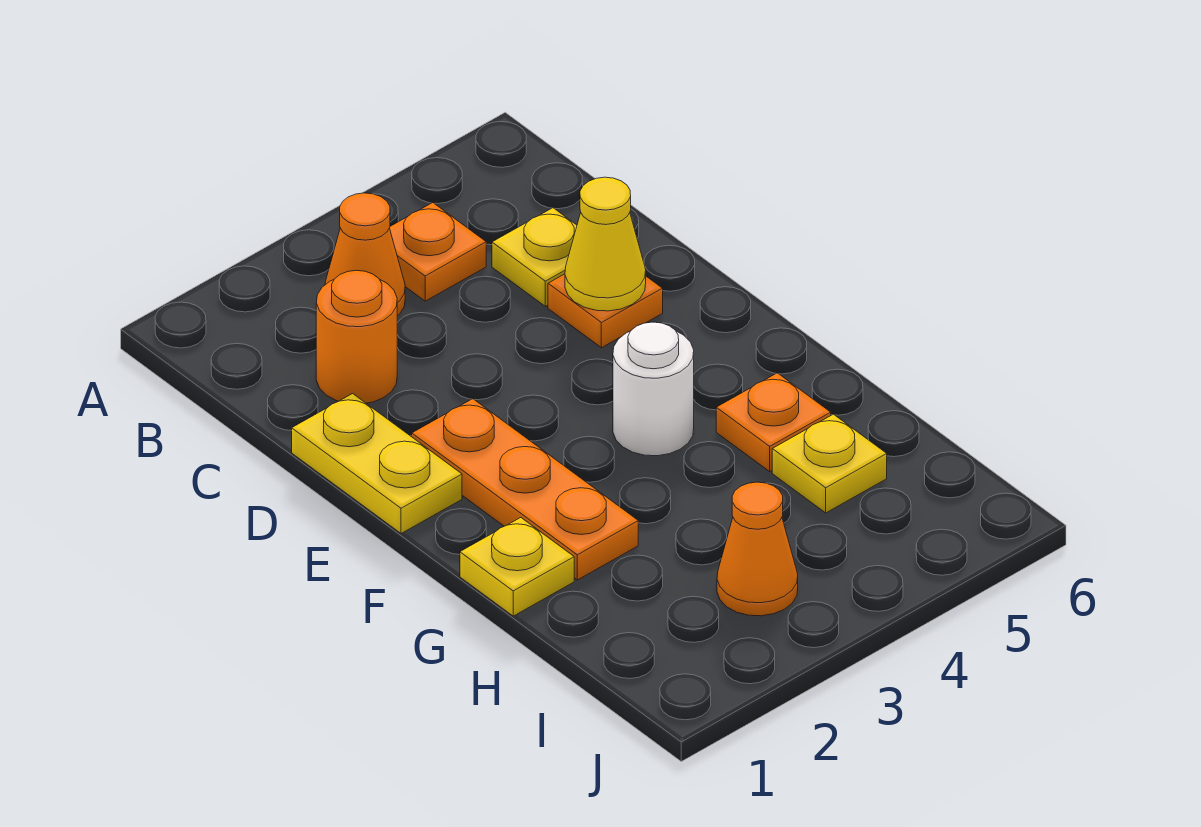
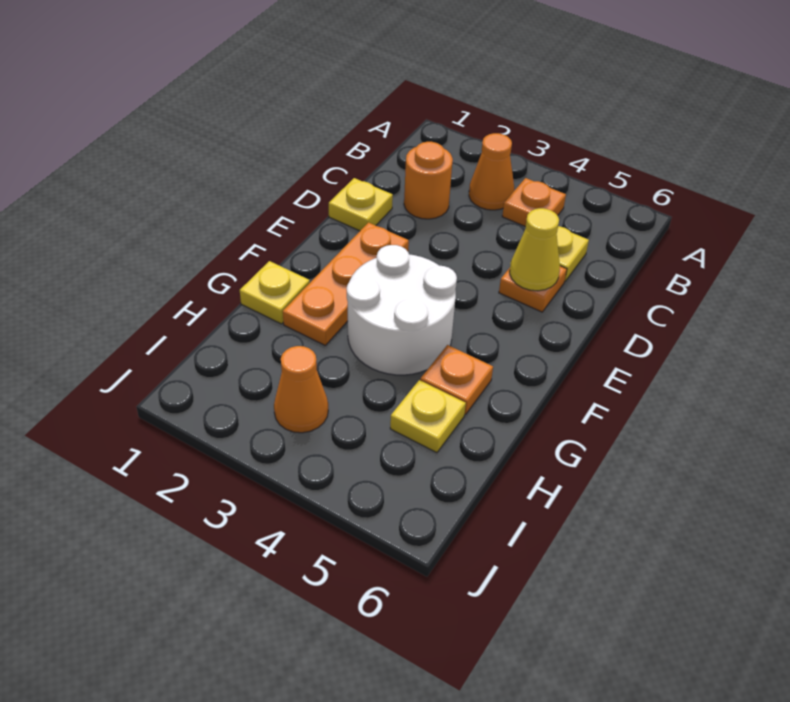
yellow 1x2 plate [292,394,462,533] -> yellow 1x1 plate [329,178,393,231]
white 1x1 round brick [613,322,694,456] -> white 2x2 round brick [347,245,457,375]

